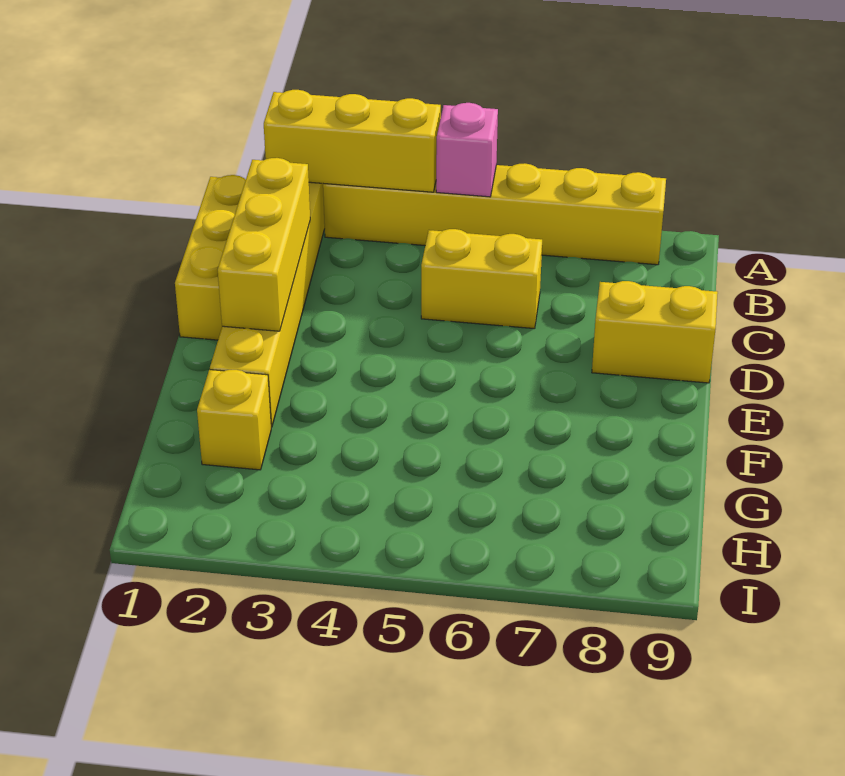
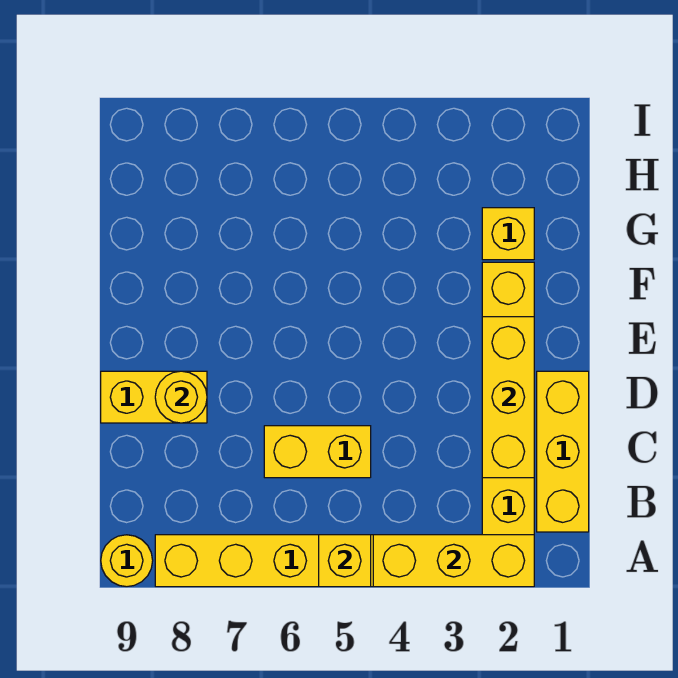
pink 1x1 brick [436,103,498,197] -> yellow 1x1 brick [319,535,371,587]
none -> yellow 1x1 round brick [101,535,153,587]
none -> yellow 1x1 round brick [155,371,207,423]

